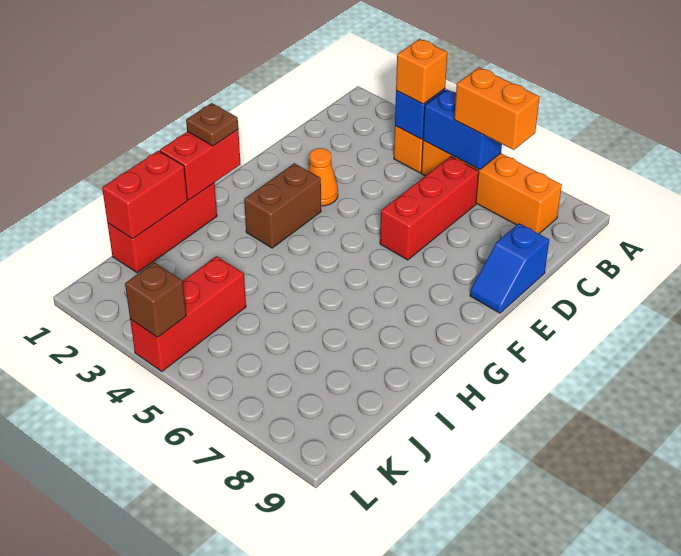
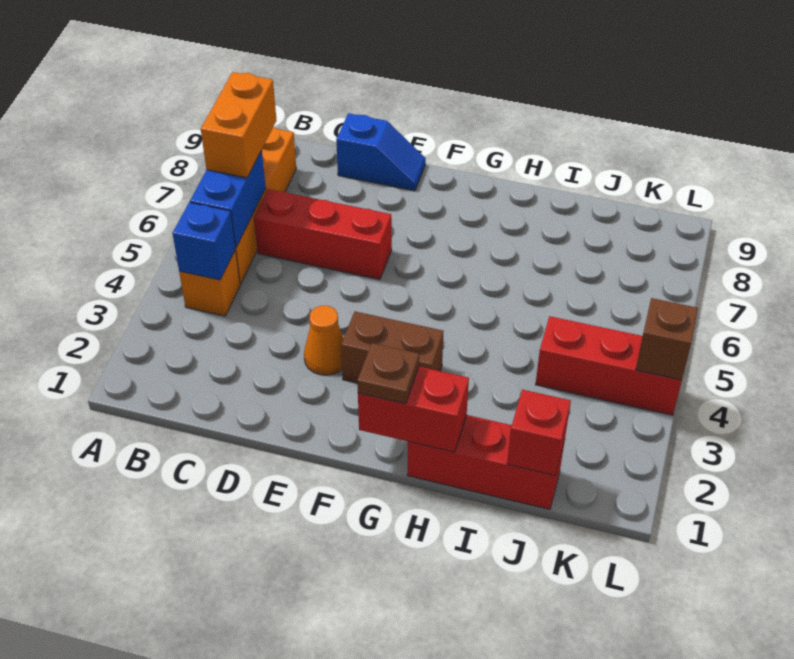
orange 1x1 brick [396,39,447,104] -> none
red 1x2 brick [102,151,187,239] -> red 1x1 brick [507,390,571,475]

